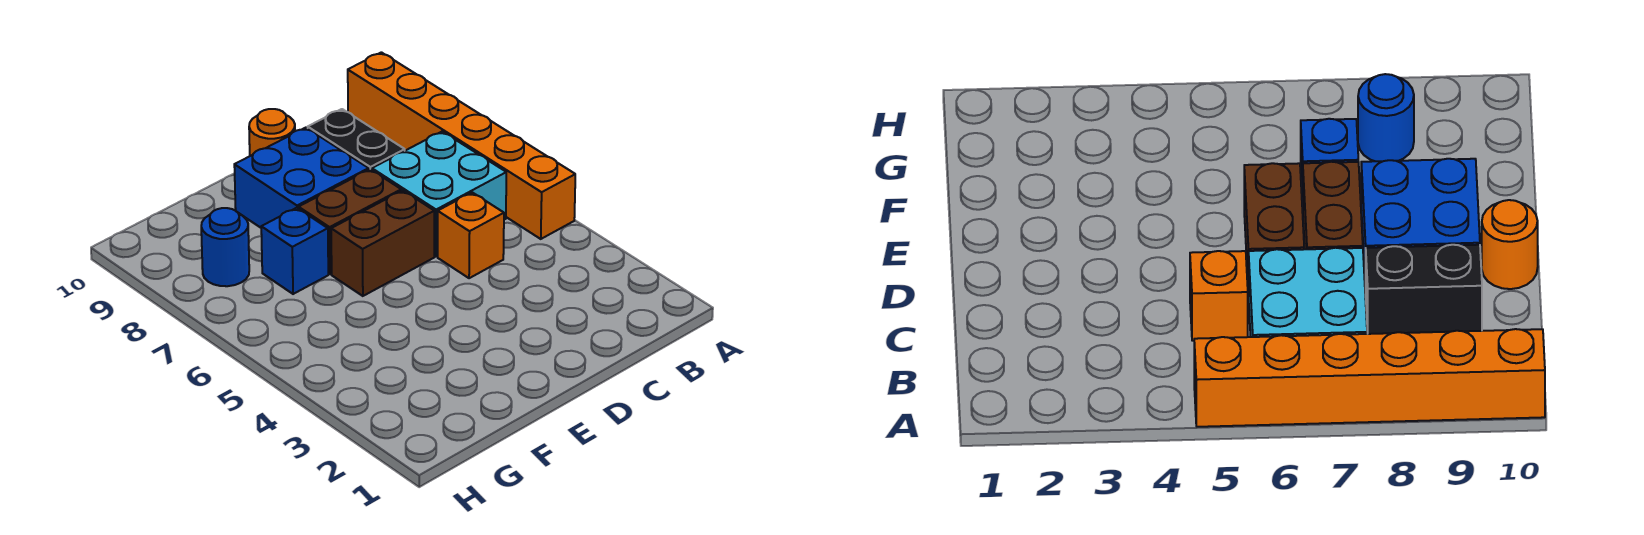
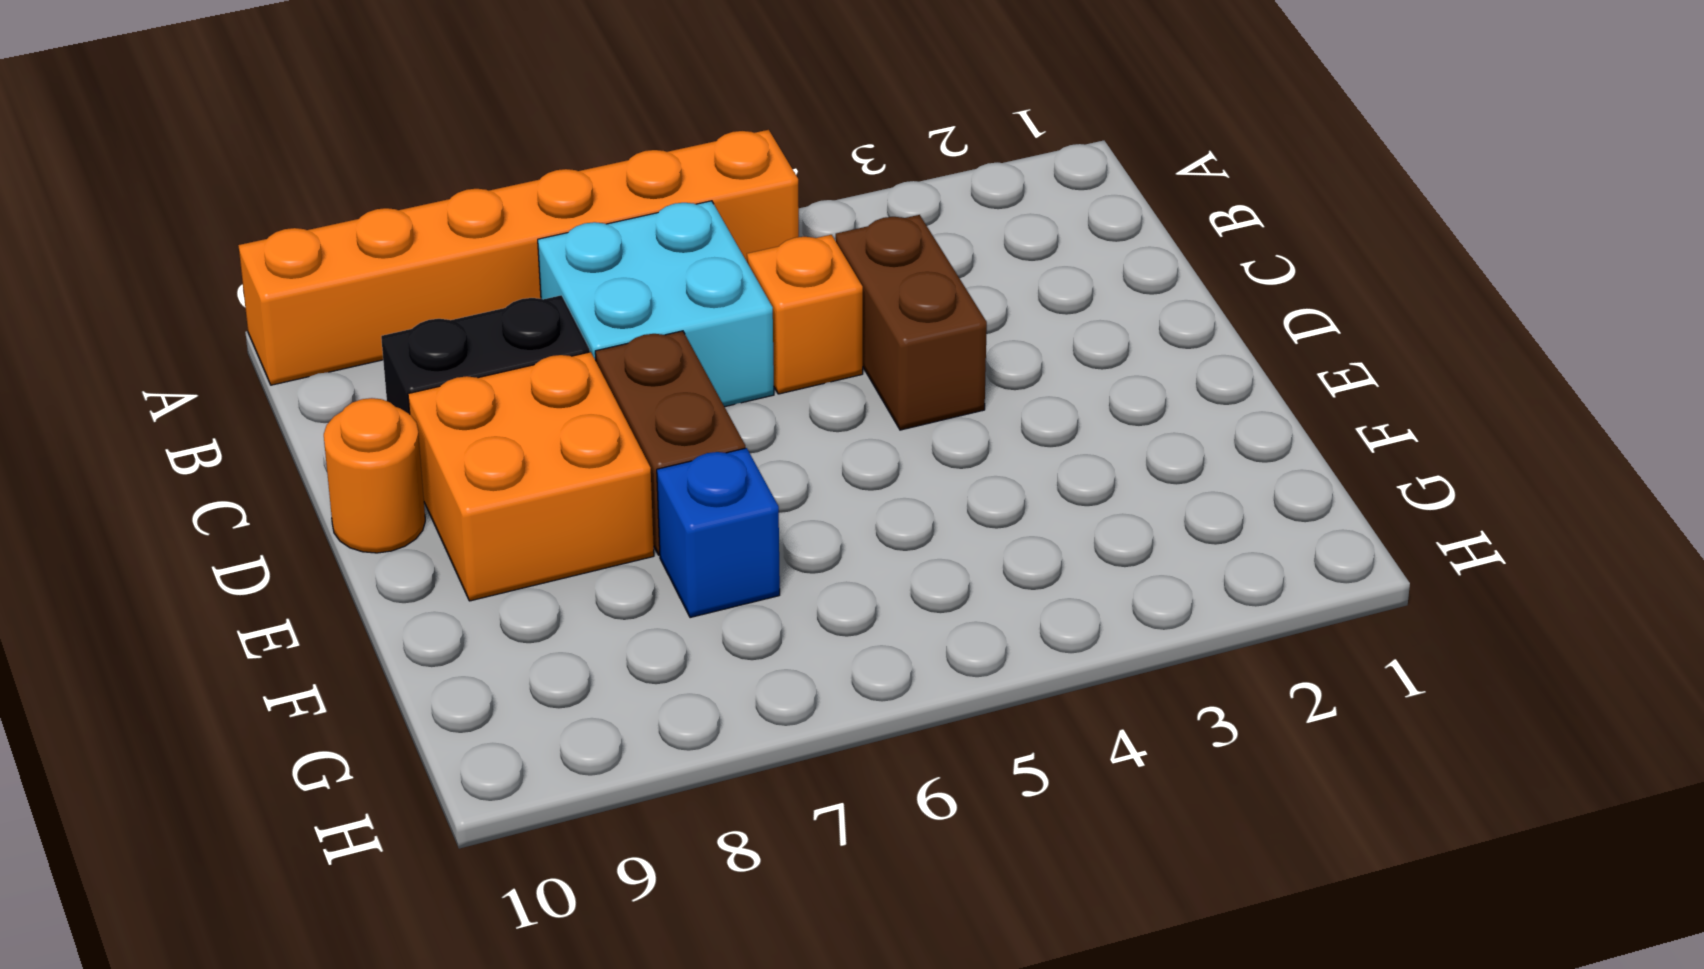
brown 1x2 brick [331,190,434,296] -> brown 1x2 brick moved to [836,215,987,430]
blue 2x2 brick [234,128,369,228] -> orange 2x2 brick [408,352,654,601]
blue 1x1 round brick [201,208,249,286] -> none

